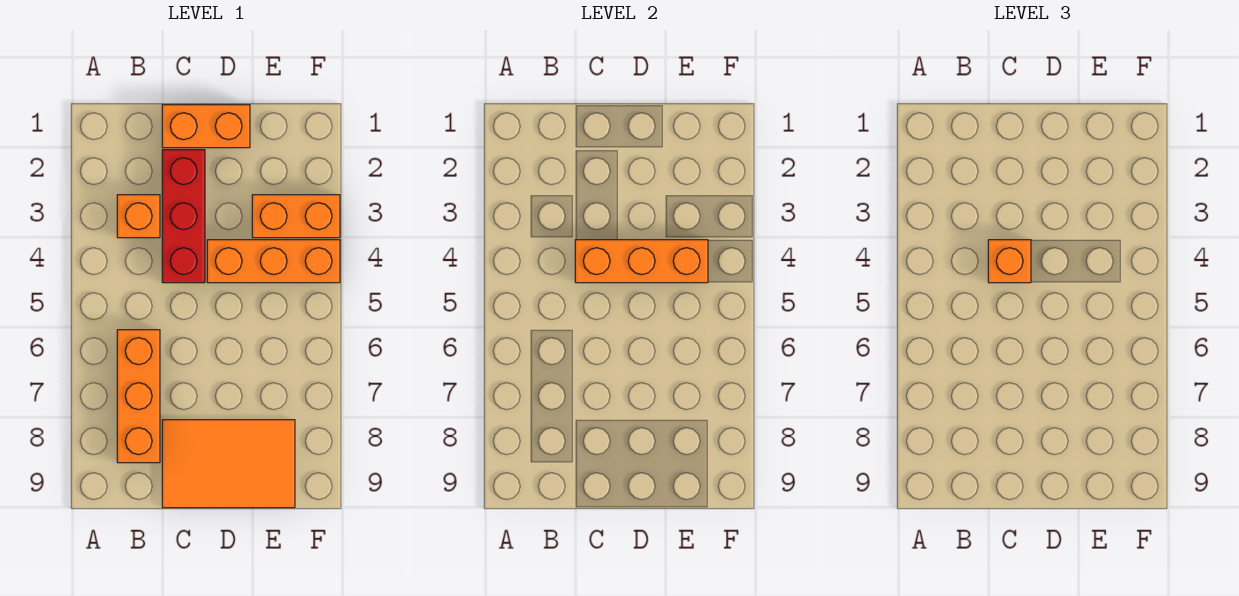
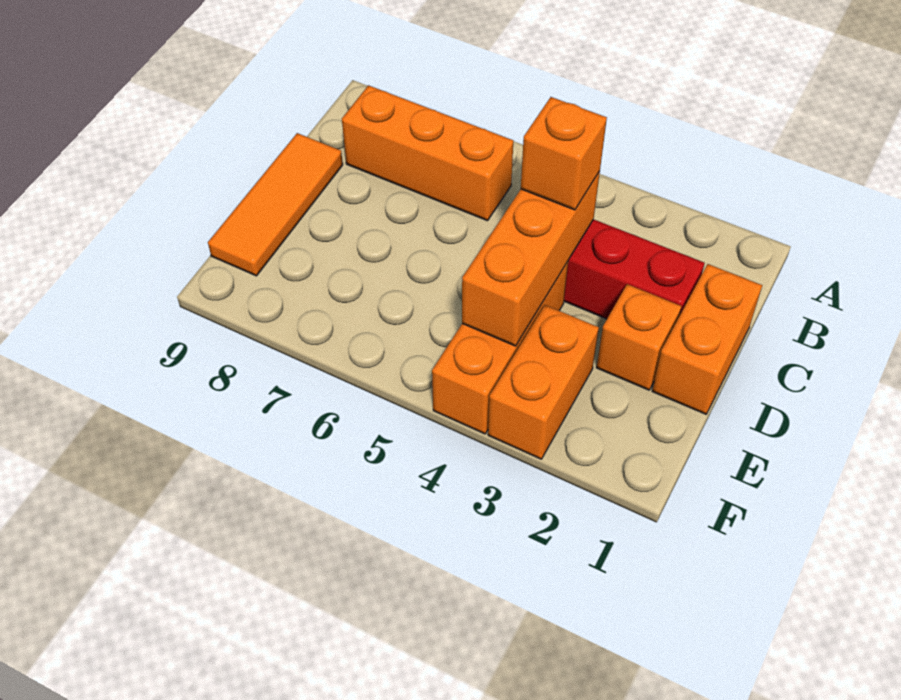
orange 1x1 brick [117,195,160,238] -> orange 1x1 brick moved to [596,284,681,390]
orange 2x3 tile [162,420,295,508] -> orange 1x3 tile [208,133,343,276]

